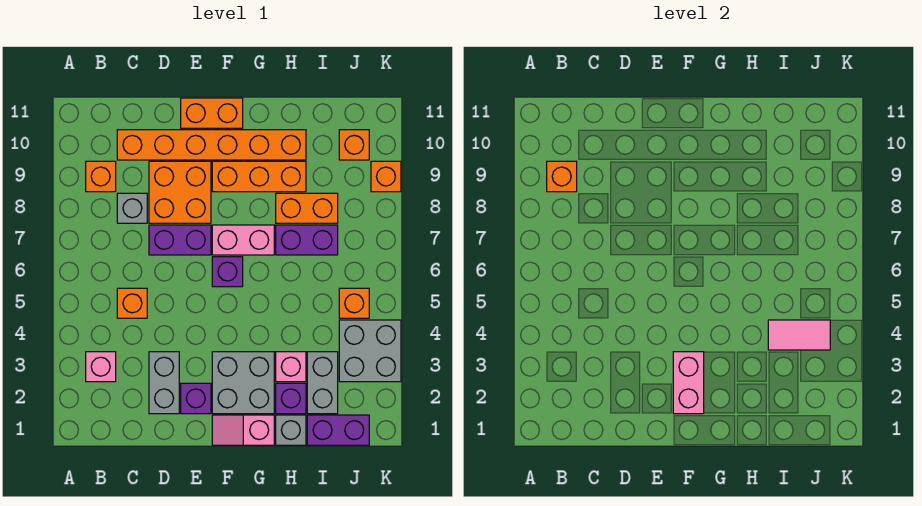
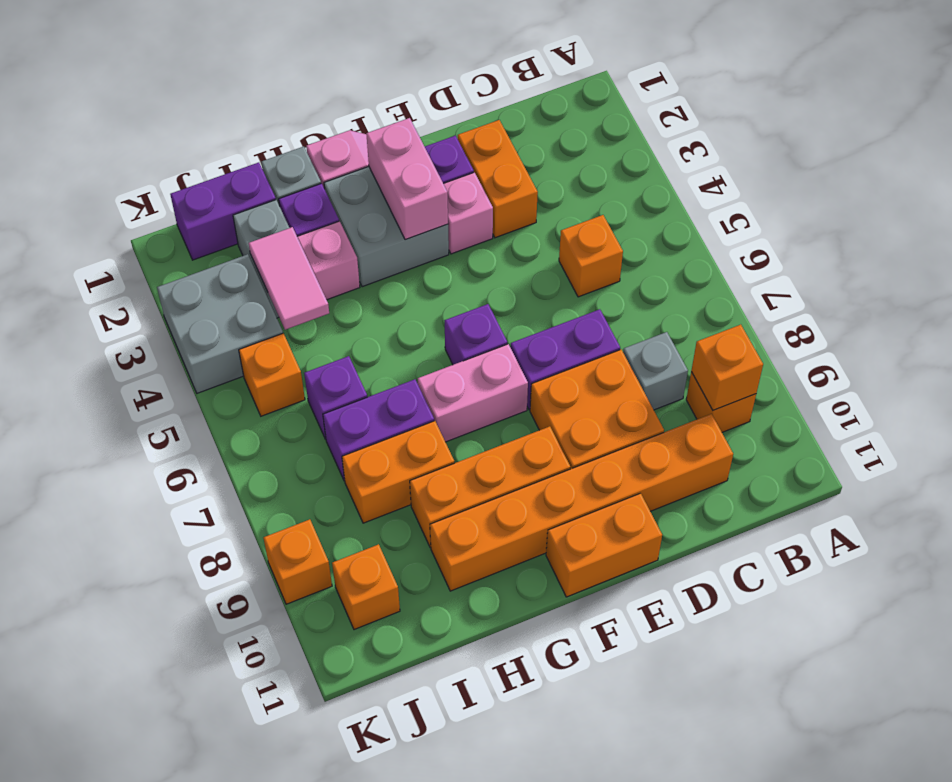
pink 1x1 brick [86,352,116,382] -> pink 1x1 brick moved to [443,172,493,254]
grey 1x2 brick [149,352,179,414] -> orange 1x2 brick [458,120,538,238]
pink 1x2 tile [768,320,830,350] -> pink 1x2 tile turned to [249,227,329,330]
none -> purple 1x1 brick [304,356,367,439]

